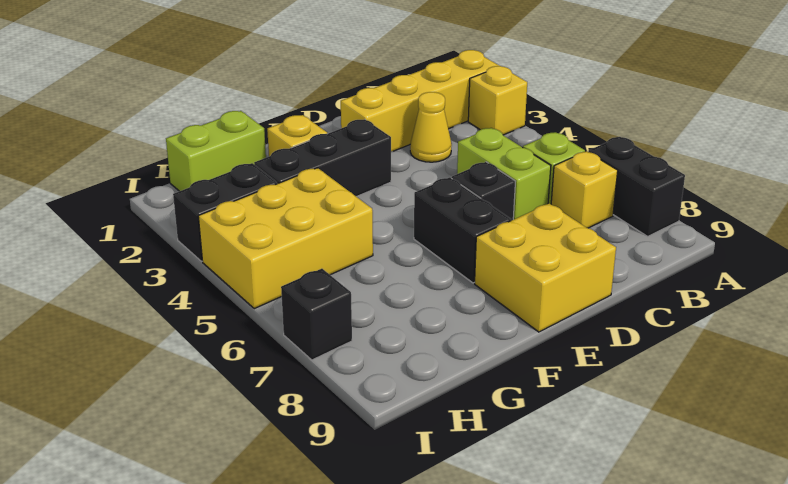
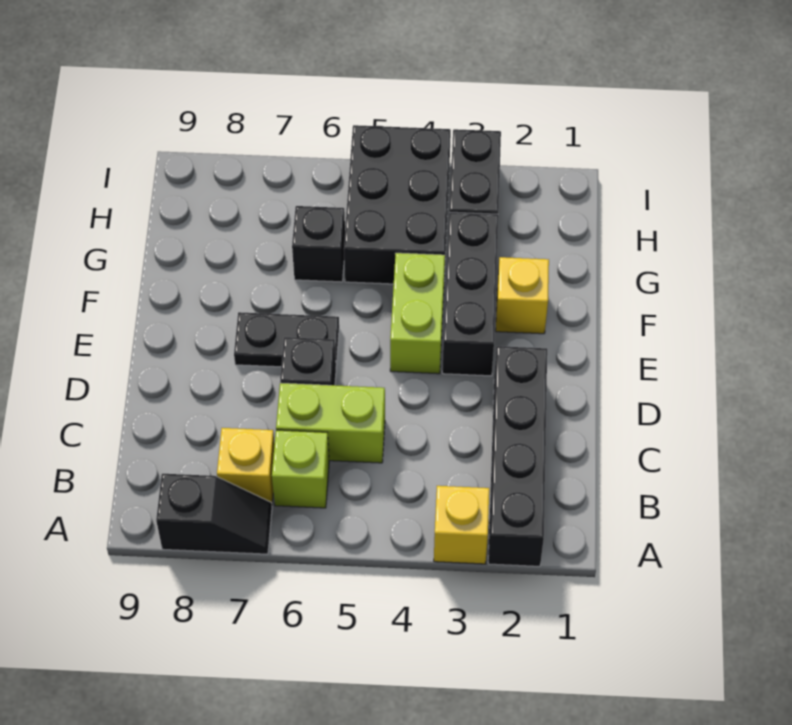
yellow 1x4 brick [341,50,499,152] -> black 1x4 brick [488,346,547,566]
black 1x2 brick [588,137,685,236] -> black 1x2 slope [156,474,272,554]
yellow 1x1 cone [410,92,452,162] -> none
yellow 2x2 brick [475,203,616,332] -> none
black 1x2 brick [414,177,511,283] -> black 1x2 plate [234,312,339,367]
lime 1x2 brick [166,111,266,191] -> lime 1x2 brick moved to [390,253,445,374]
yellow 2x3 brick [198,168,373,309] -> black 2x3 brick [344,125,451,284]
black 1x1 brick [281,269,352,360] -> black 1x1 brick moved to [292,206,345,282]

